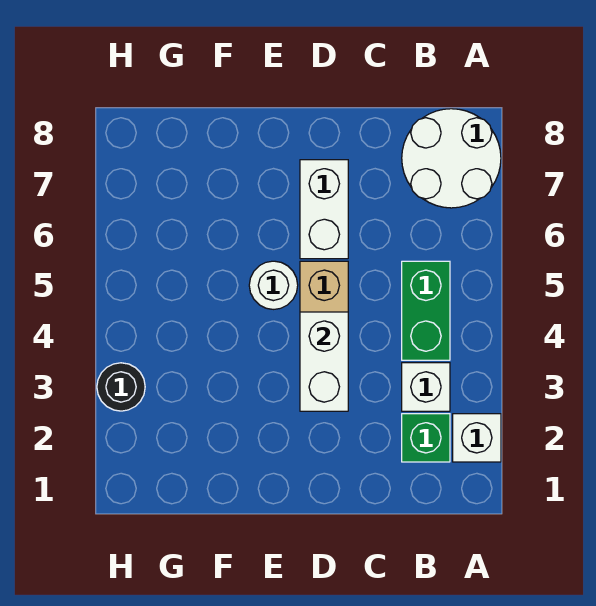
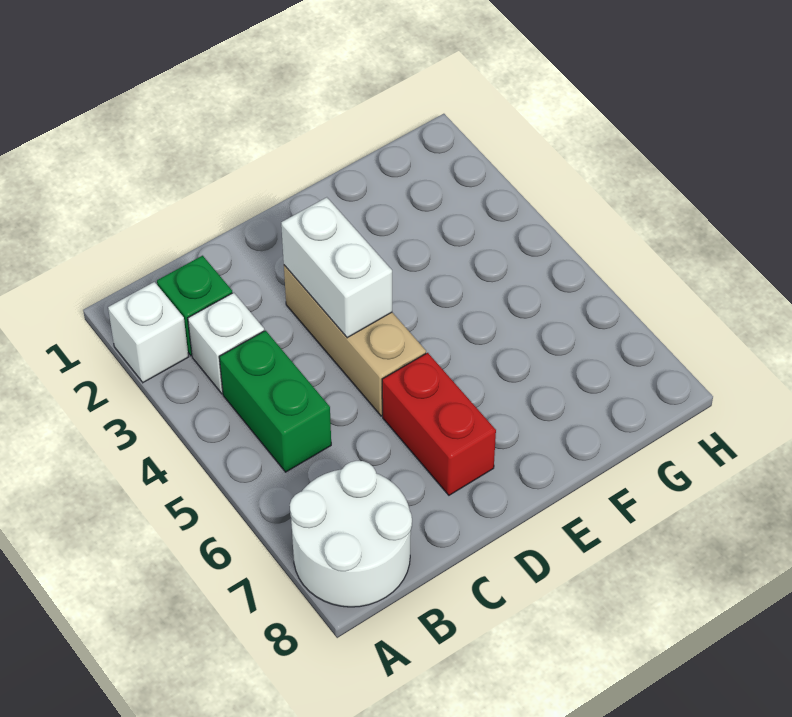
white 1x2 brick [300,160,348,259] -> red 1x2 brick [382,353,496,495]
white 1x1 round brick [249,261,298,309] -> none
black 1x1 round brick [97,363,145,411] -> none

